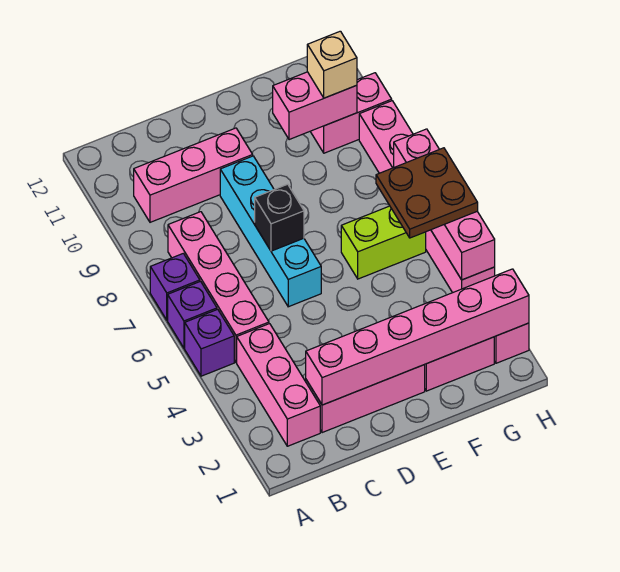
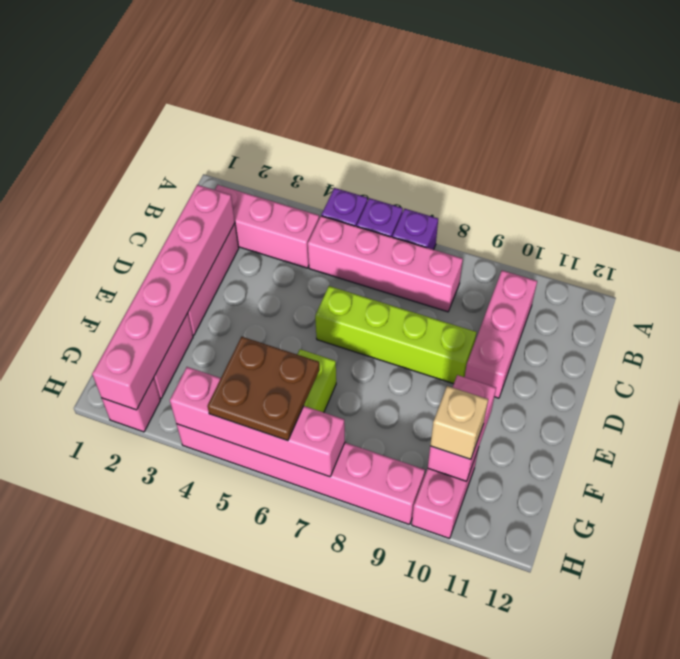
cyan 1x4 brick [220,156,321,307] -> lime 1x4 brick [315,286,476,384]
black 1x1 brick [255,184,304,251] -> none

